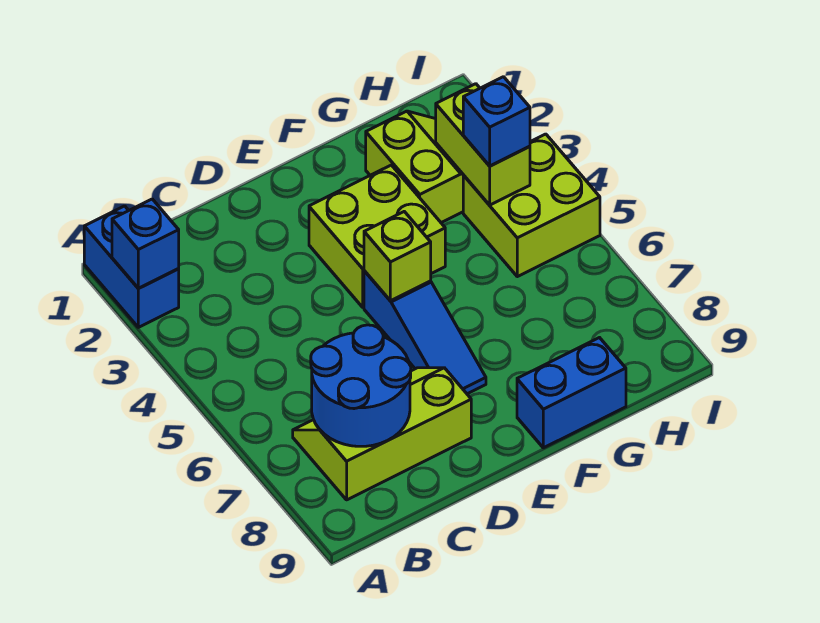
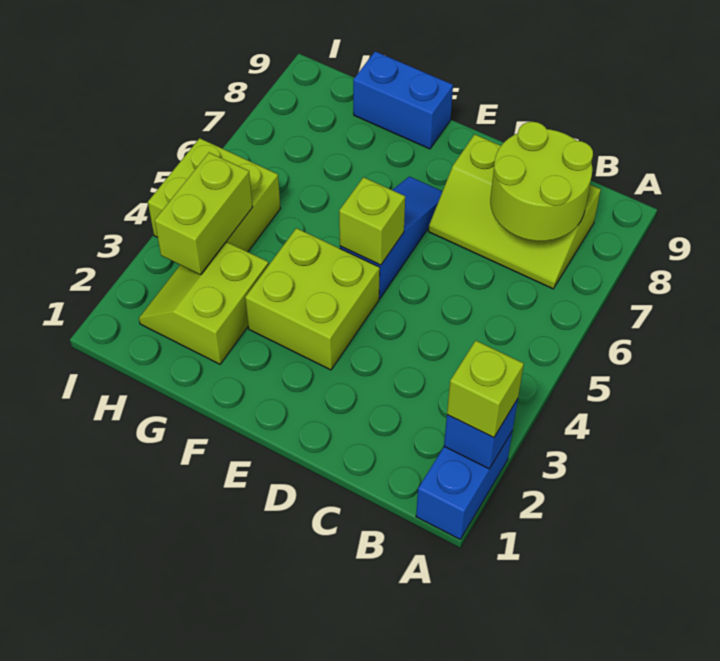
none -> lime 1x1 brick [447,341,524,438]
blue 2x2 round brick [311,325,411,446] -> lime 2x2 round brick [490,122,593,241]
blue 1x1 brick [463,77,530,166] -> none

